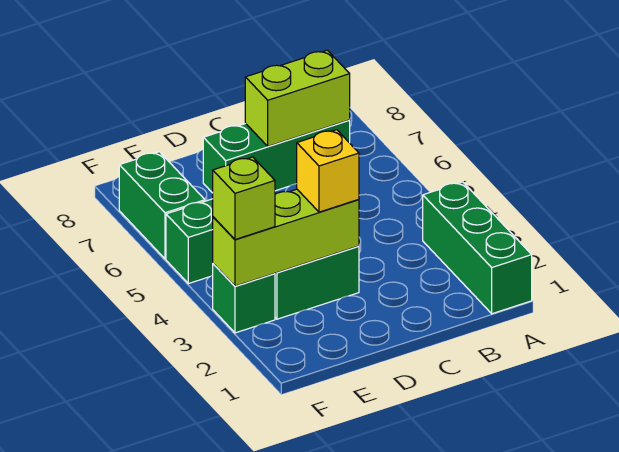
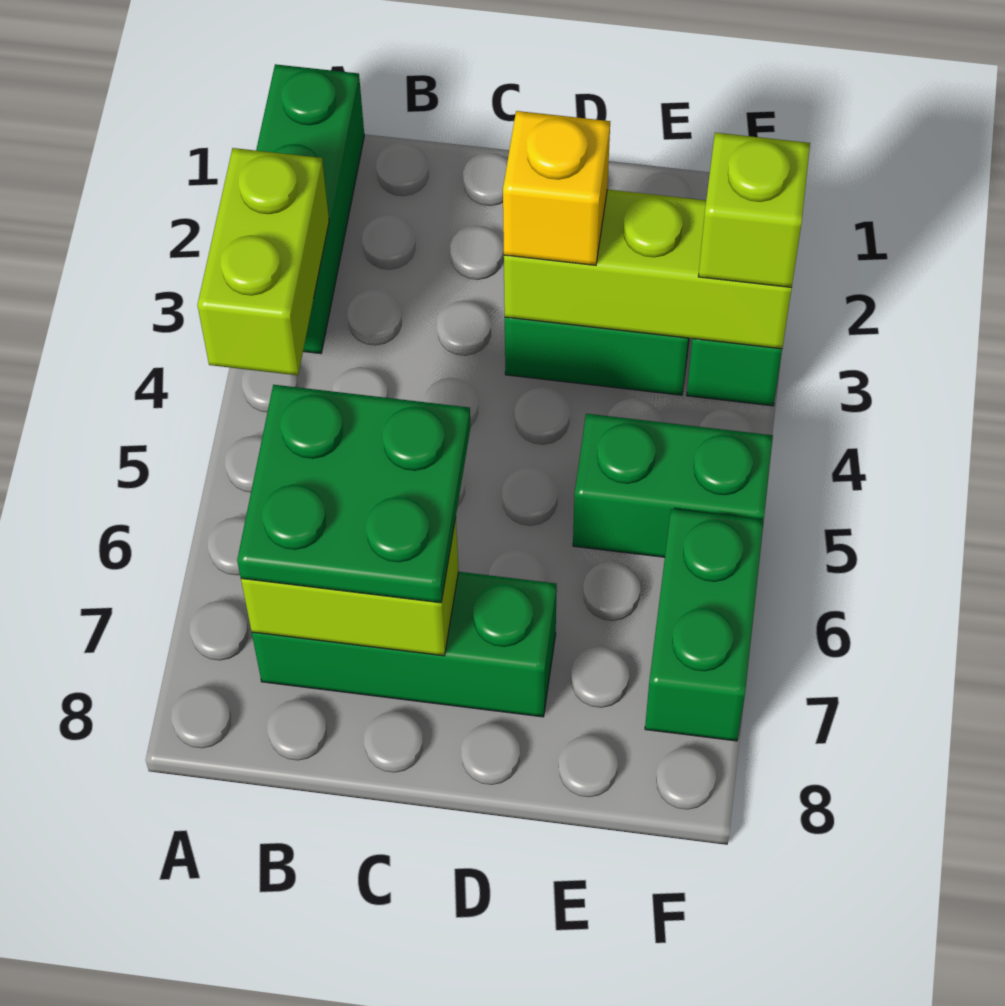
none -> lime 1x2 brick [197,148,329,375]
none -> green 2x2 plate [237,385,471,603]

